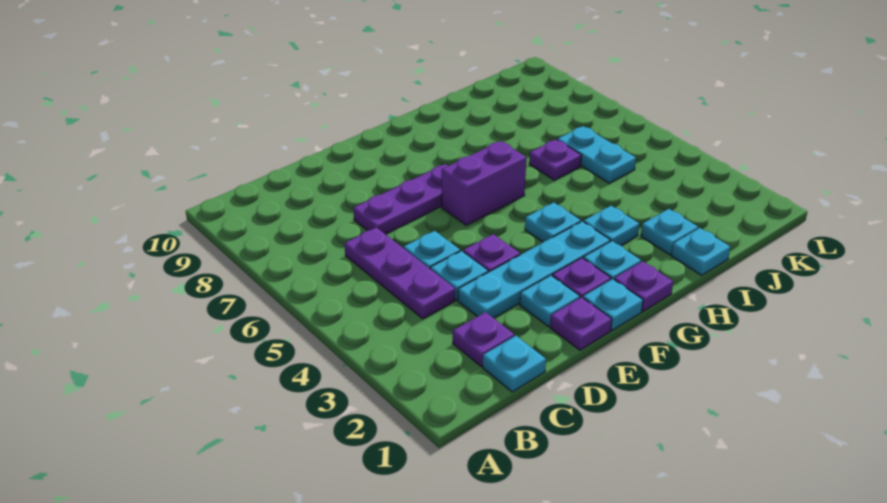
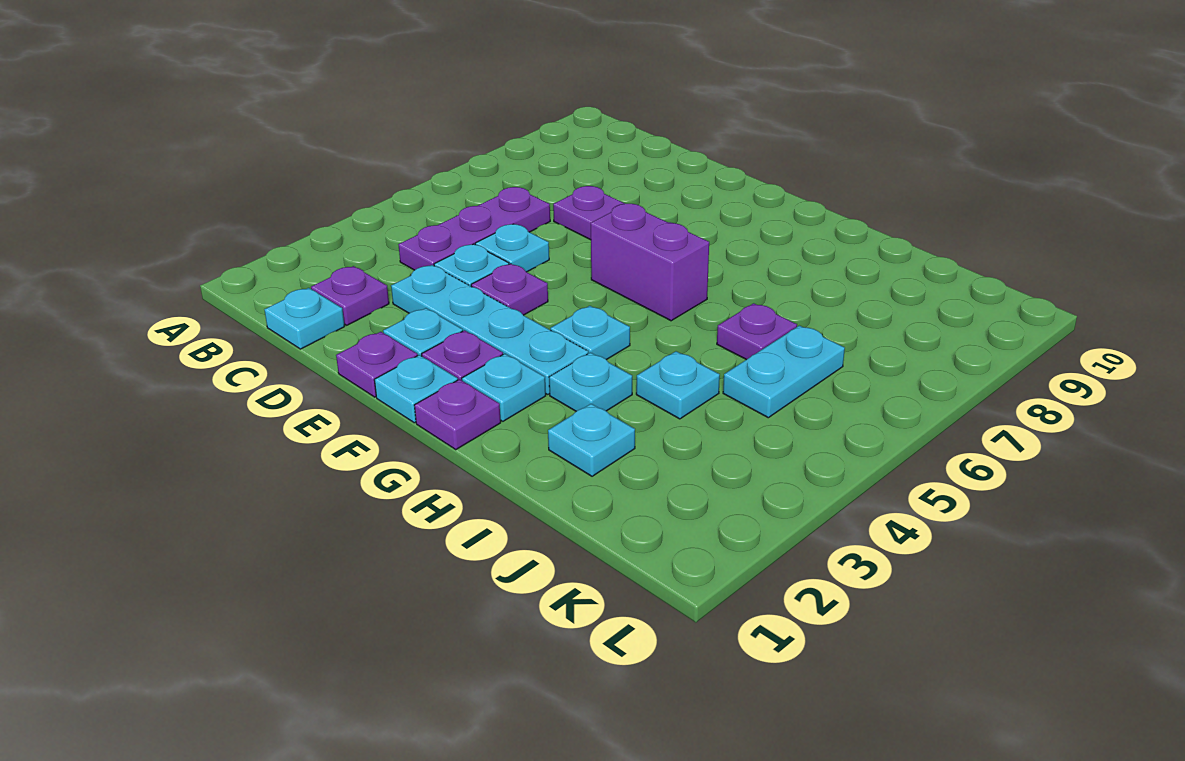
cyan 1x1 plate [671,228,730,275] -> cyan 1x1 plate moved to [636,351,720,419]

